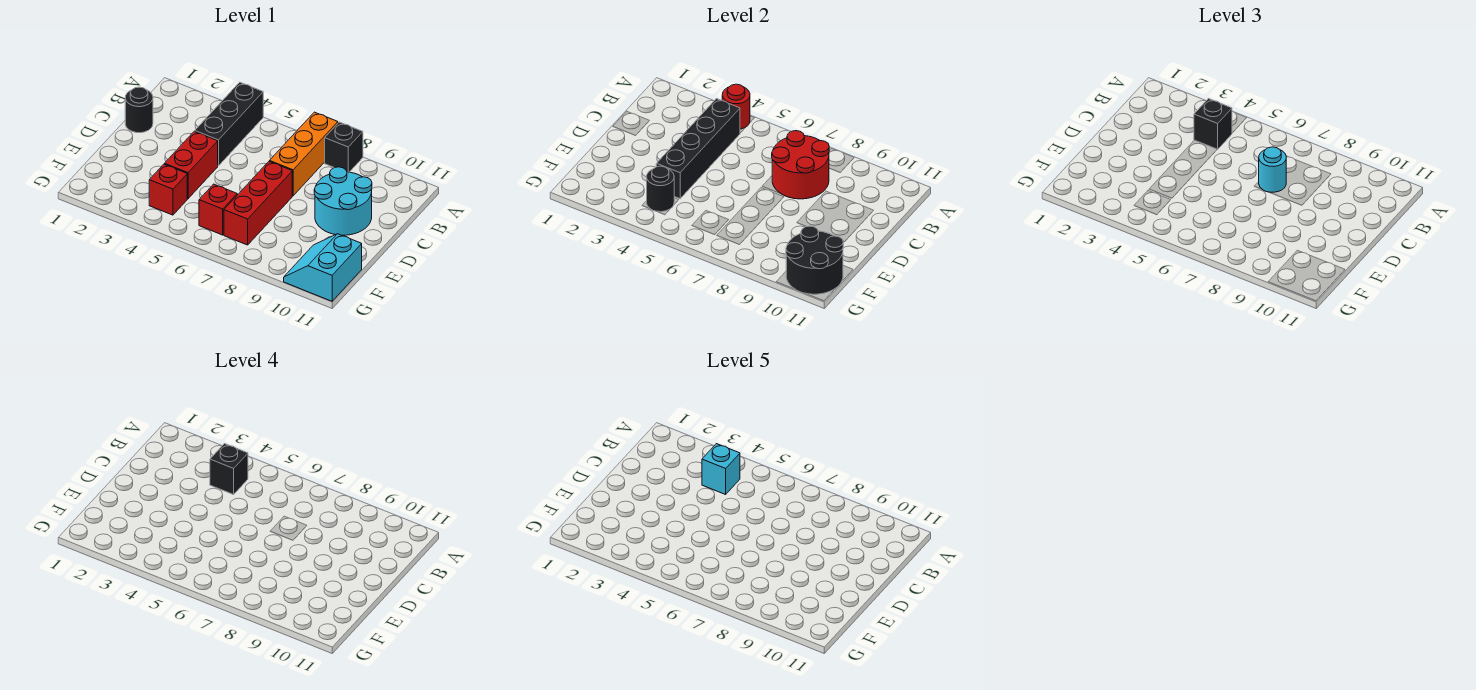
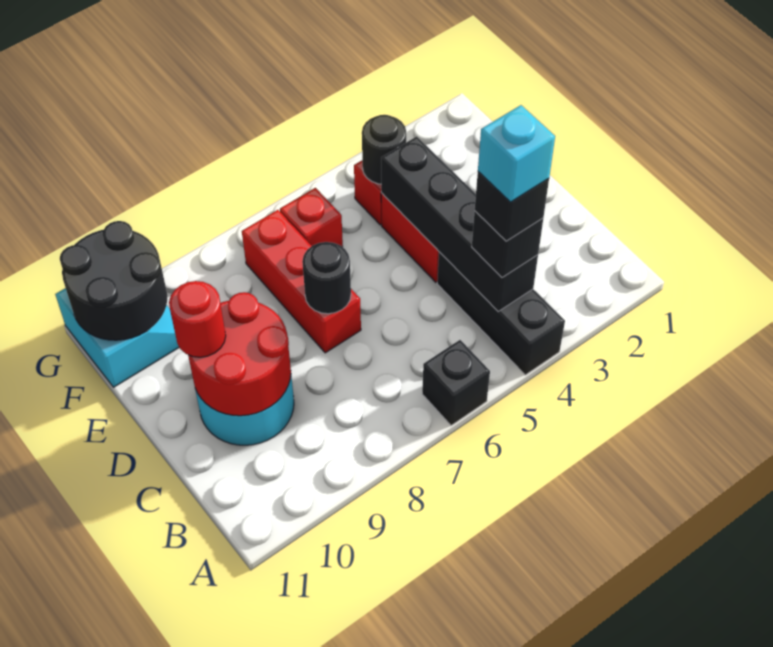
red 1x1 round brick [722,84,750,129] -> red 1x1 round brick moved to [169,281,226,357]
orange 1x3 brick [270,112,338,196] -> none
black 1x1 brick [325,122,363,172] -> black 1x1 brick moved to [422,340,490,425]
red 2x2 round brick [772,131,829,199] -> red 2x2 round brick moved to [188,292,291,416]
black 1x1 round brick [125,87,153,133] -> black 1x1 round brick moved to [302,242,351,314]
cyan 1x1 round brick [1259,147,1286,192] -> none

